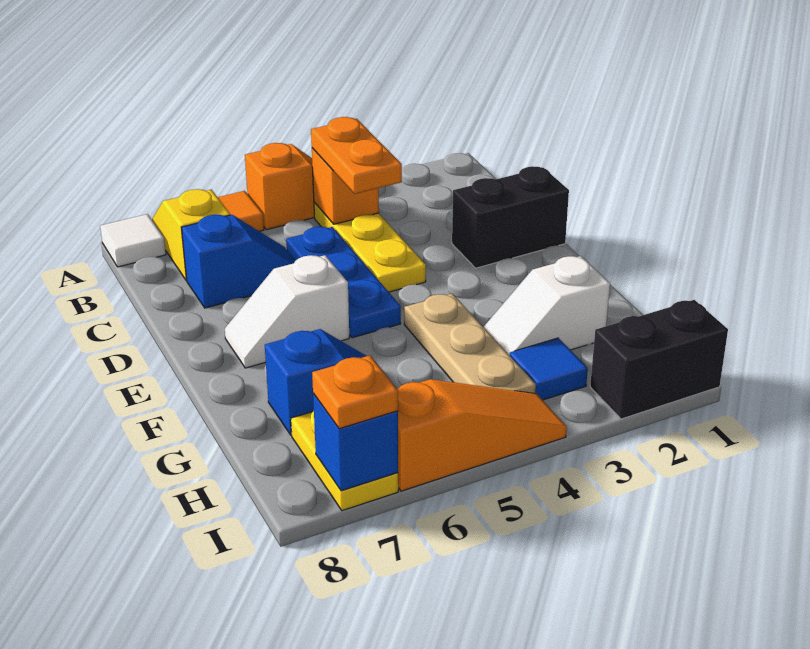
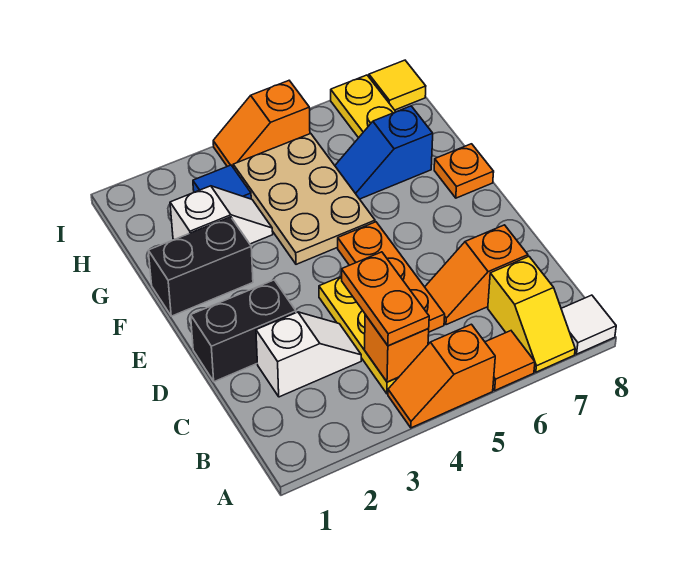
blue 1x3 plate [286,227,401,338] -> orange 1x3 plate [338,222,445,332]
blue 1x2 slope [182,215,295,308] -> orange 1x2 slope [425,225,528,325]
white 1x2 slope [225,255,349,368] -> white 1x2 slope moved to [256,312,361,397]
tan 1x3 plate [404,294,536,393] -> tan 2x3 plate [233,134,375,264]
black 1x2 brick [590,300,728,419] -> black 1x2 brick moved to [148,217,253,316]
orange 1x3 slope [397,379,567,491] -> orange 1x2 slope [213,81,310,167]
blue 1x1 brick [313,393,398,491] -> none
orange 1x1 plate [312,355,398,429] -> orange 1x1 plate moved to [434,144,494,198]
none -> yellow 1x1 tile [369,60,426,110]

